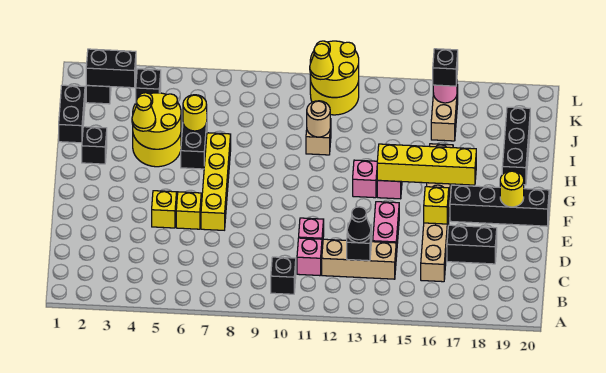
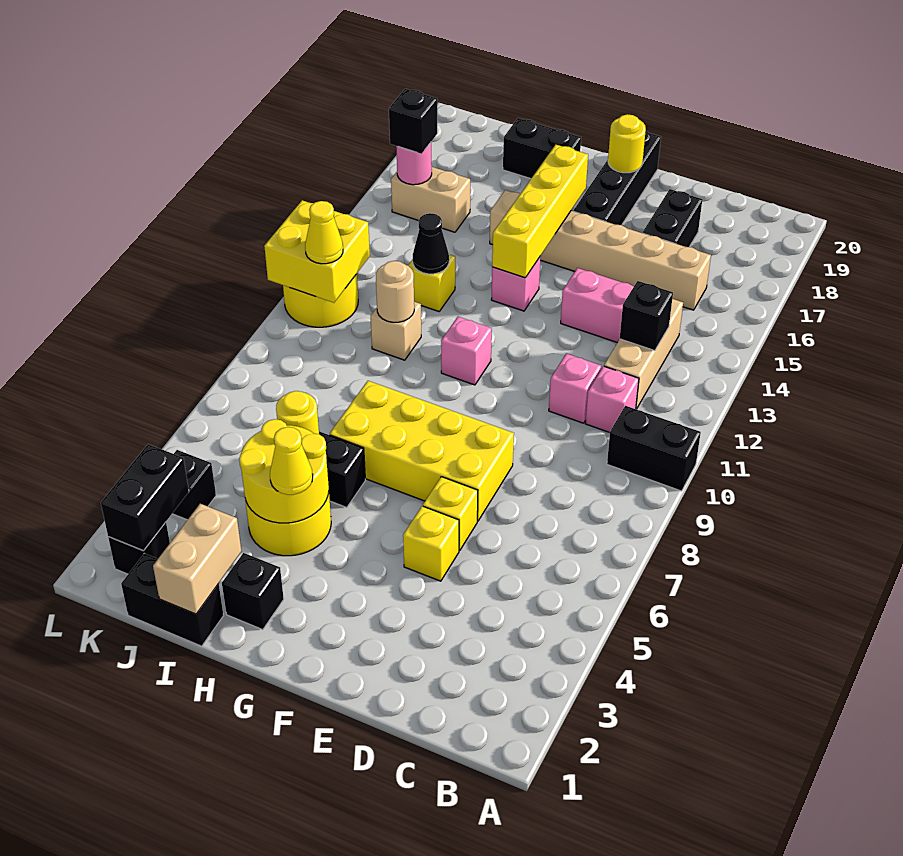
black 1x1 brick [271,257,296,294] -> black 1x2 brick [607,406,701,491]
black 1x1 cone [347,207,371,243] -> black 1x1 cone moved to [413,213,449,274]
yellow 1x4 brick [201,133,231,230] -> yellow 2x4 brick [330,381,514,521]
yellow 1x1 brick [424,187,449,224] -> yellow 1x1 brick moved to [408,254,455,311]
pink 1x1 brick [353,160,378,198] -> pink 1x1 brick moved to [441,317,492,385]
black 1x3 brick [502,107,530,185] -> black 1x2 brick [503,118,581,179]
none -> tan 1x2 brick [153,504,241,614]
yellow 2x2 round brick [310,41,359,98] -> yellow 2x2 brick [264,200,370,303]

